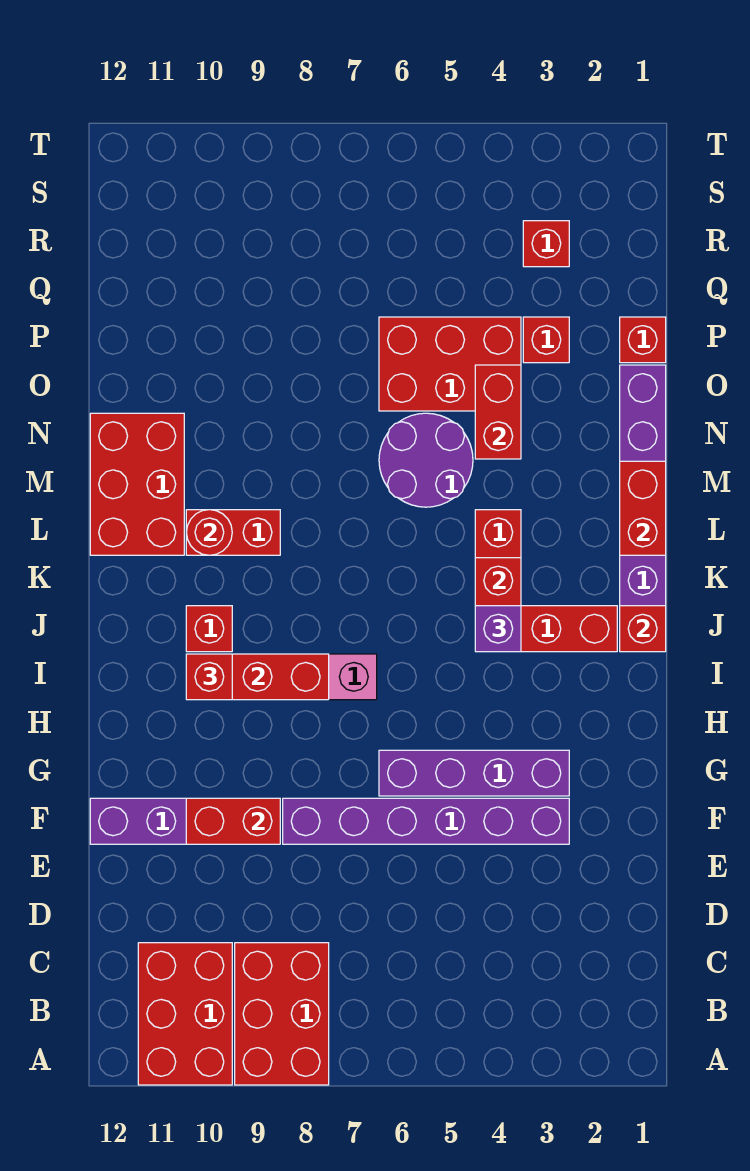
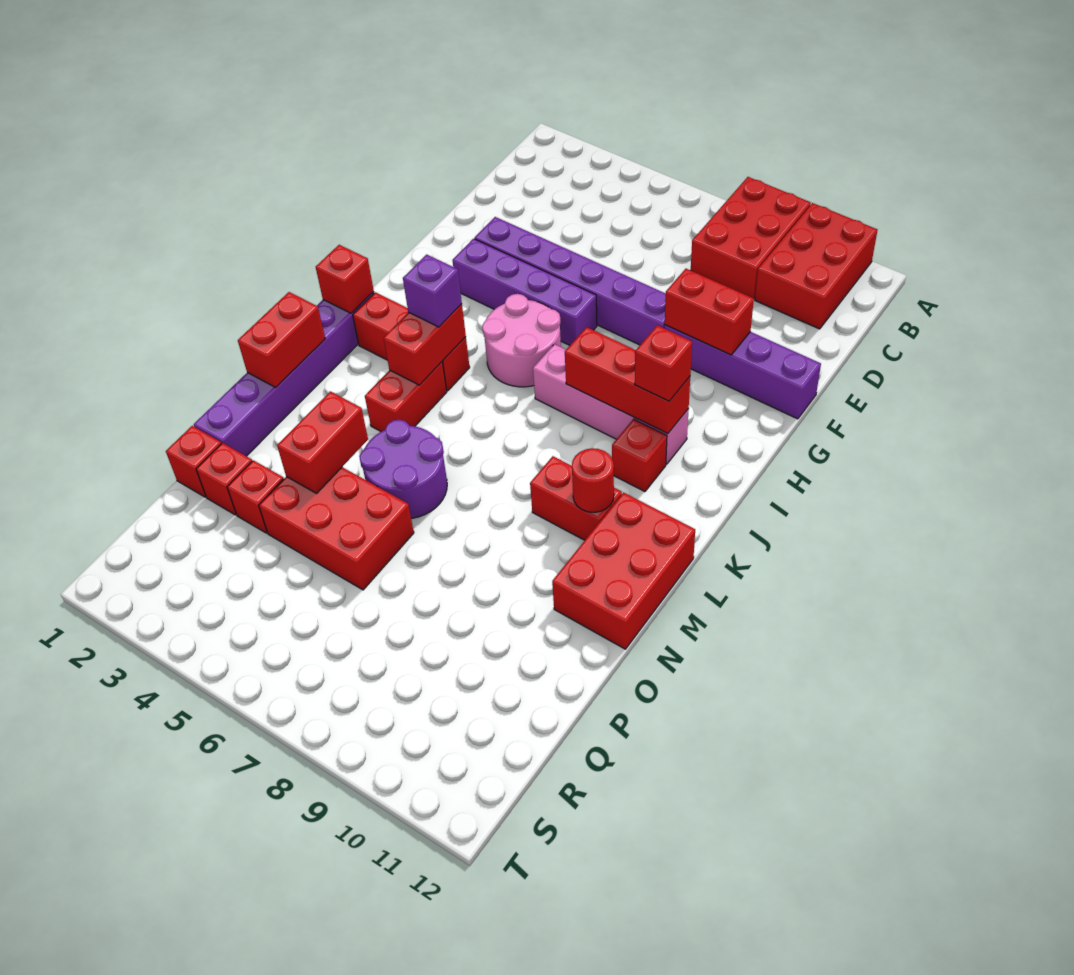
none -> pink 2x2 round brick [482,294,561,387]
red 1x1 brick [523,221,569,267] -> red 1x1 brick moved to [196,443,252,515]

